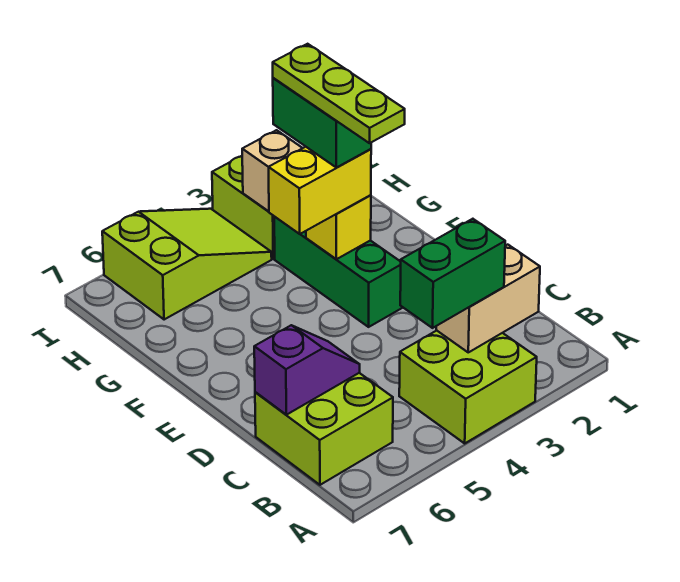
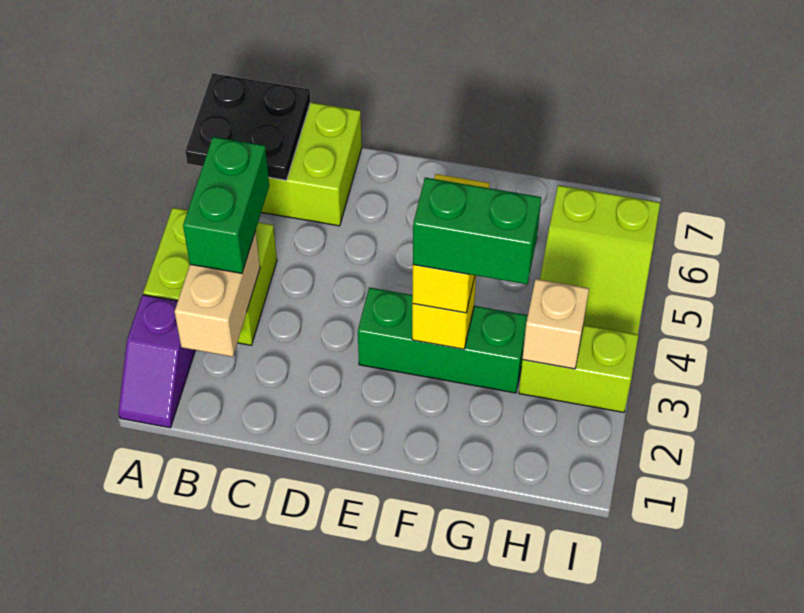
none -> black 2x2 plate [185,73,310,180]
purple 1x2 slope [254,325,360,415] -> purple 1x2 slope moved to [119,295,195,428]
lime 1x3 plate [273,44,405,143] -> none

